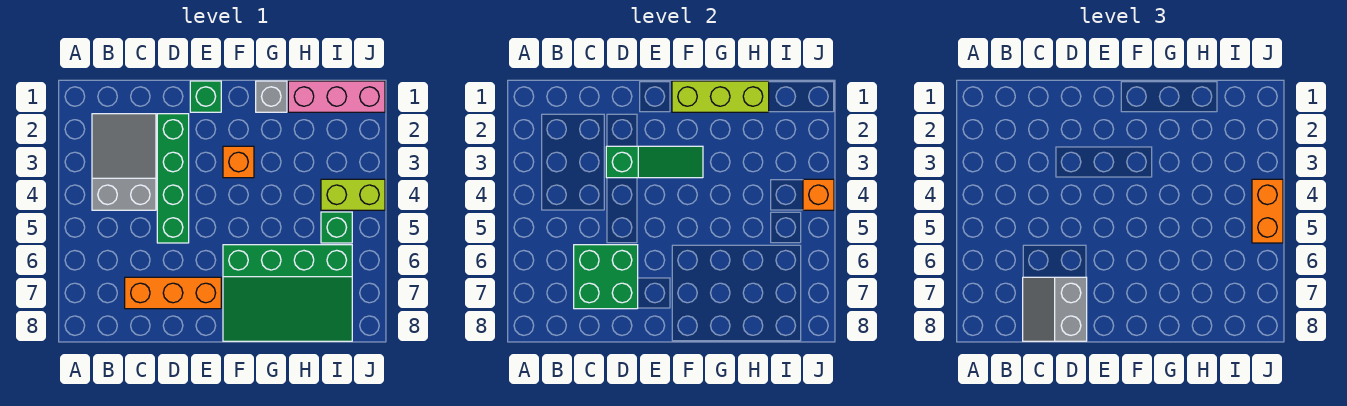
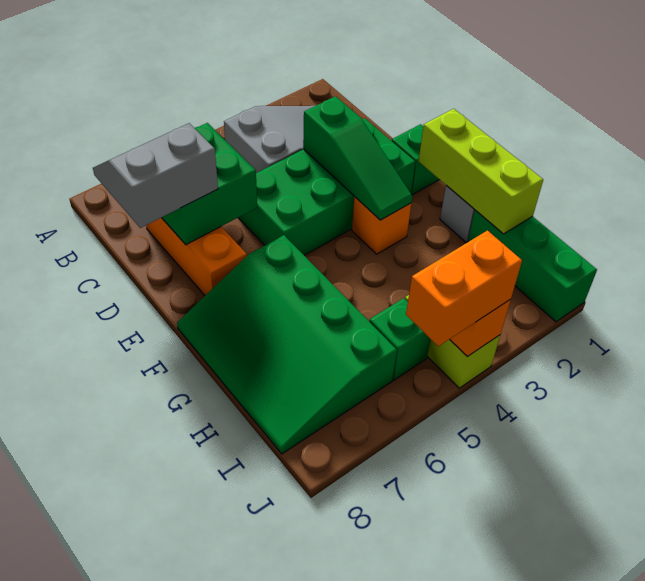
green 1x4 brick [157,114,189,243] -> green 2x4 brick [238,118,415,255]
pink 1x3 brick [288,81,385,112] -> green 1x3 brick [468,210,597,322]

